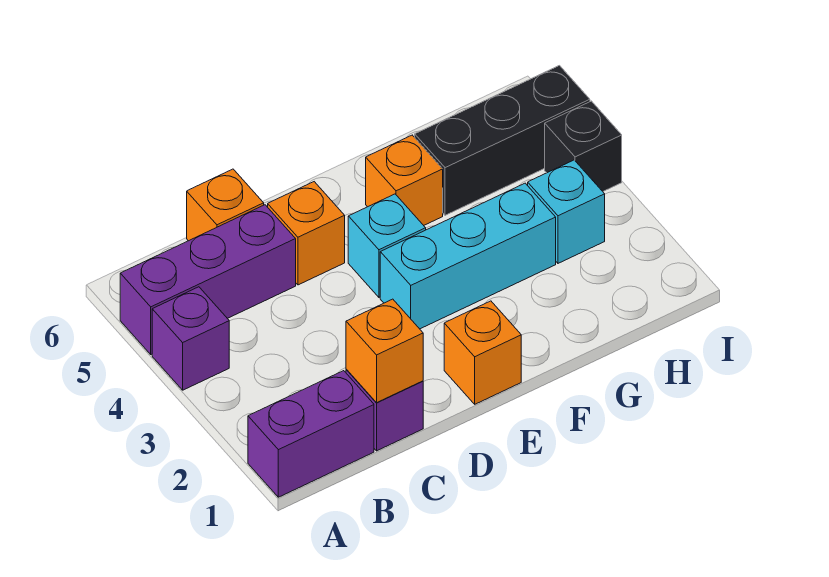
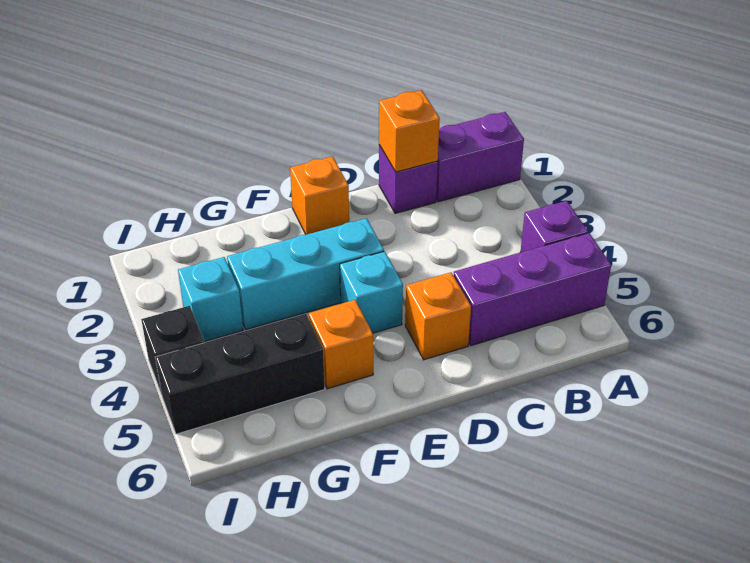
orange 1x1 brick [187,169,264,241] -> none

